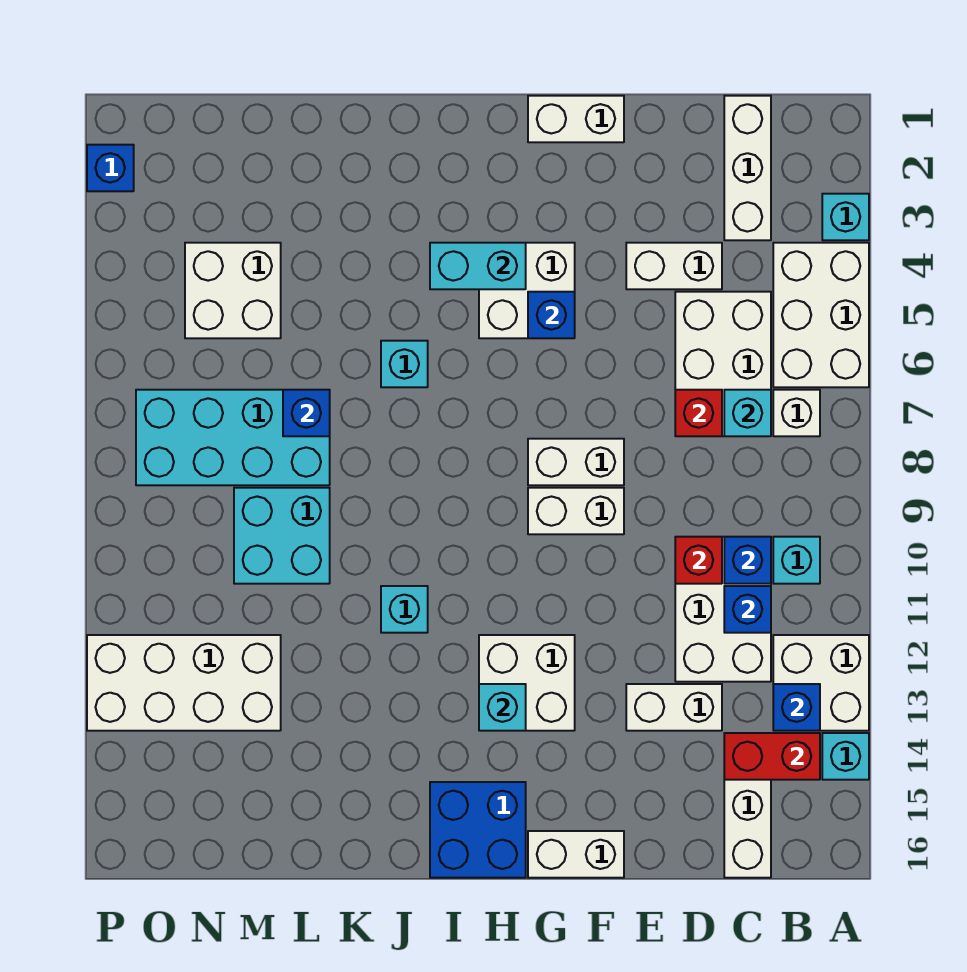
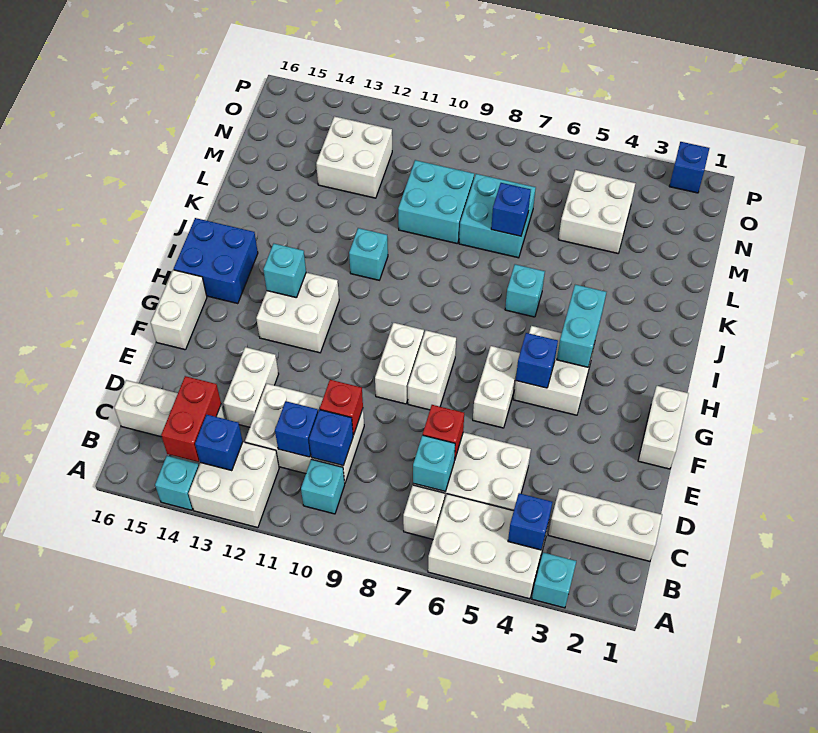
none -> blue 1x1 brick [508,493,552,550]
white 1x2 brick [626,243,722,289] -> white 1x2 brick moved to [473,346,520,428]
cyan 2x4 brick [136,390,330,485] -> cyan 2x2 brick [459,174,536,258]
white 2x4 brick [87,635,281,731] -> white 2x2 brick [316,116,392,198]

